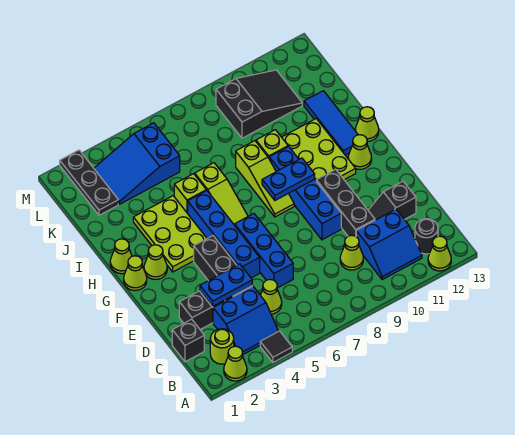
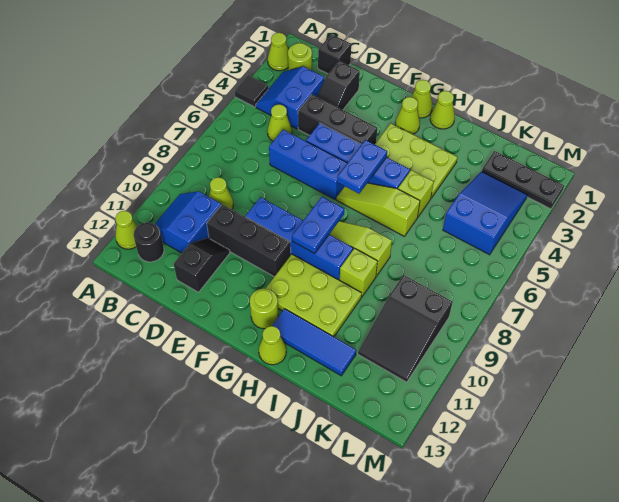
blue 1x2 plate [200,264,252,306] -> blue 1x2 plate moved to [337,140,387,194]
lime 1x1 cone [348,135,372,169] -> lime 1x1 round brick [250,289,278,329]

